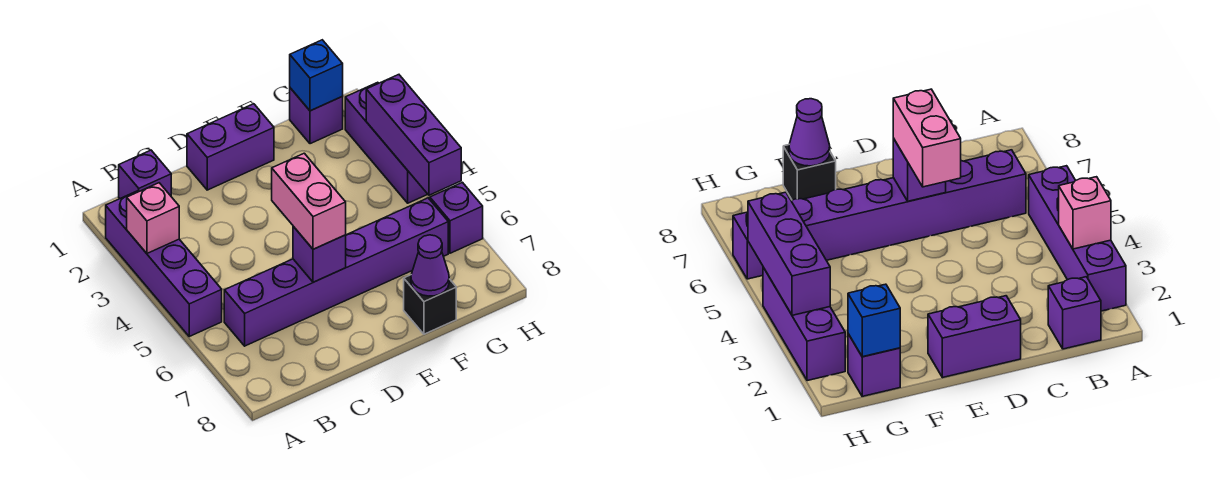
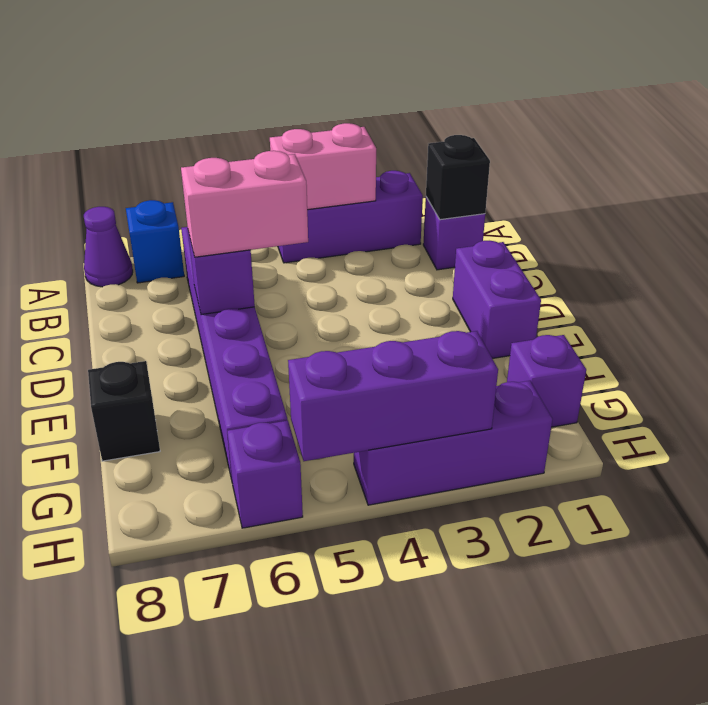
purple 1x4 brick [106,191,222,336] -> purple 1x3 brick [278,171,423,263]
pink 1x1 brick [127,183,179,253] -> pink 1x2 brick [270,123,376,210]
none -> black 1x1 brick [426,135,490,220]
purple 1x1 cone [411,235,449,296] -> purple 1x1 cone moved to [84,207,133,287]
blue 1x1 brick [290,40,343,111] -> blue 1x1 brick moved to [126,200,184,283]

